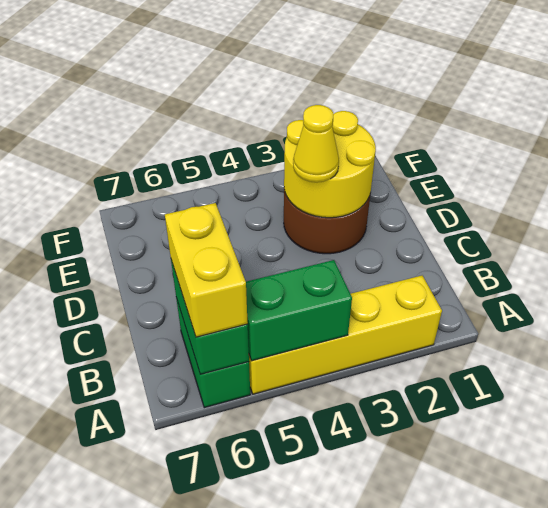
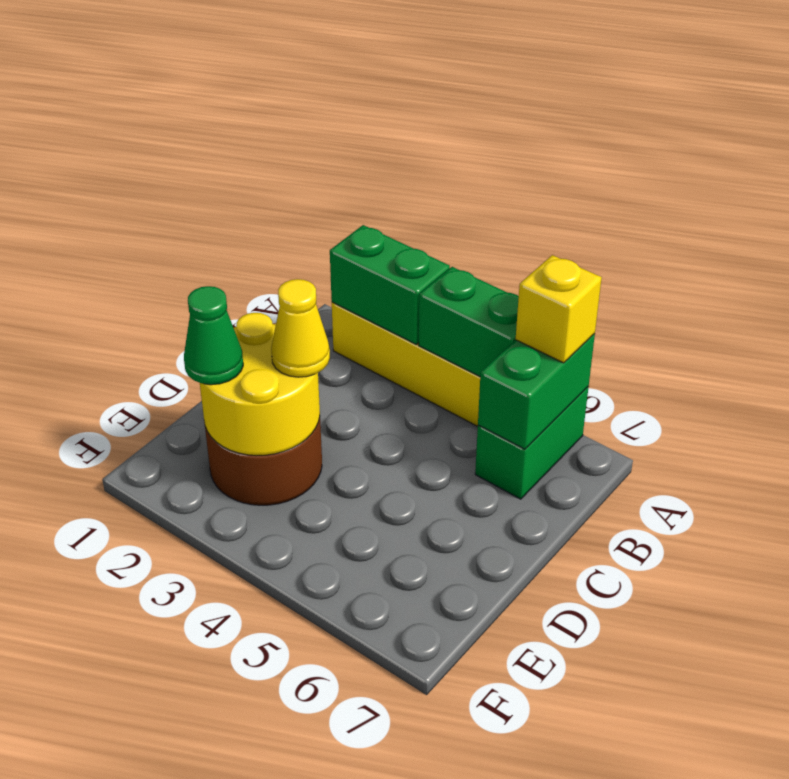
none -> green 1x2 brick [330,225,450,344]
yellow 1x2 brick [165,203,248,337] -> yellow 1x1 brick [516,255,602,363]
none -> green 1x1 cone [184,286,243,385]

